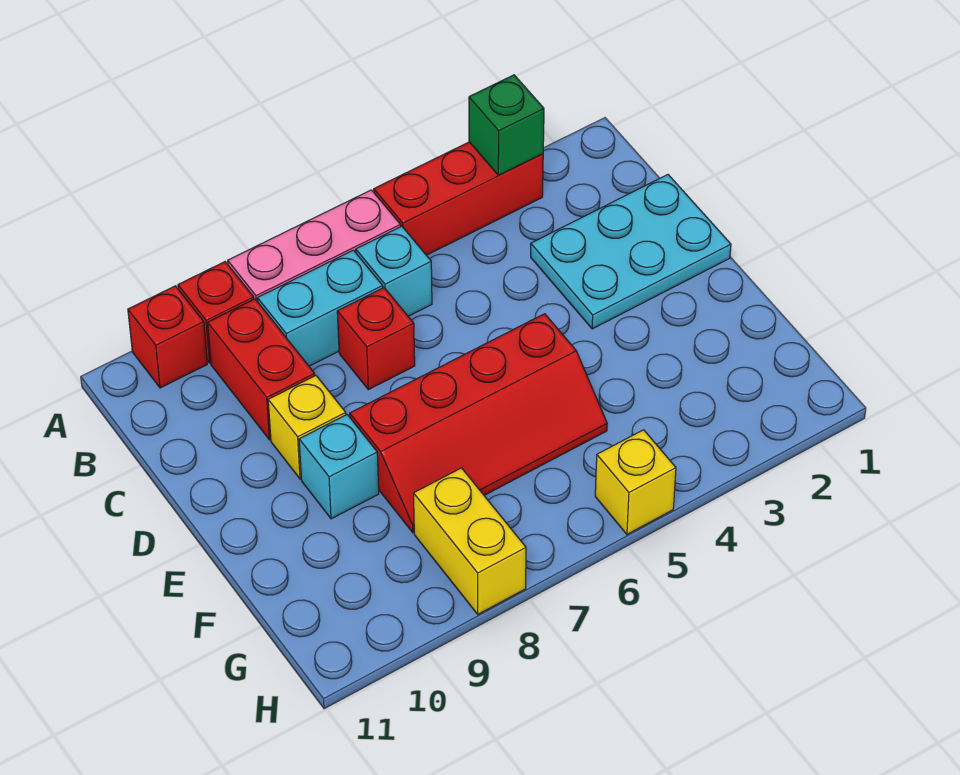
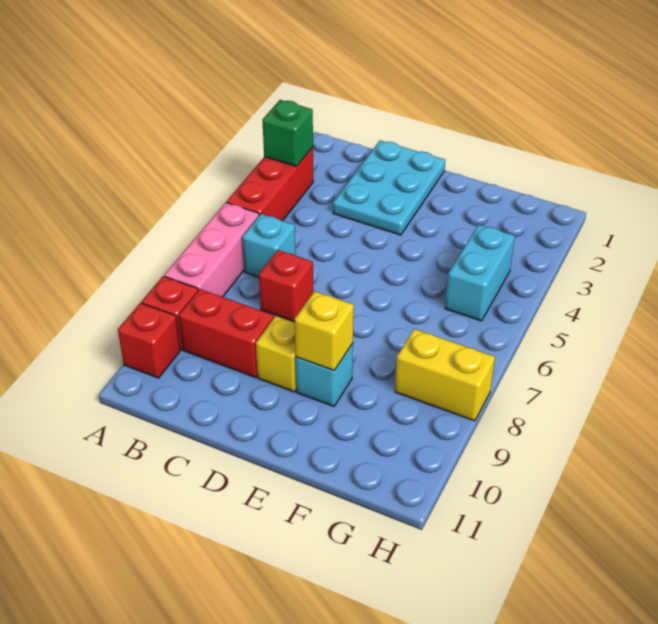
cyan 1x2 brick [258,250,383,366] -> cyan 1x2 brick moved to [445,224,515,321]
red 2x4 slope [350,314,607,533] -> none
yellow 1x1 brick [595,430,676,534] -> yellow 1x1 brick moved to [295,291,354,370]

